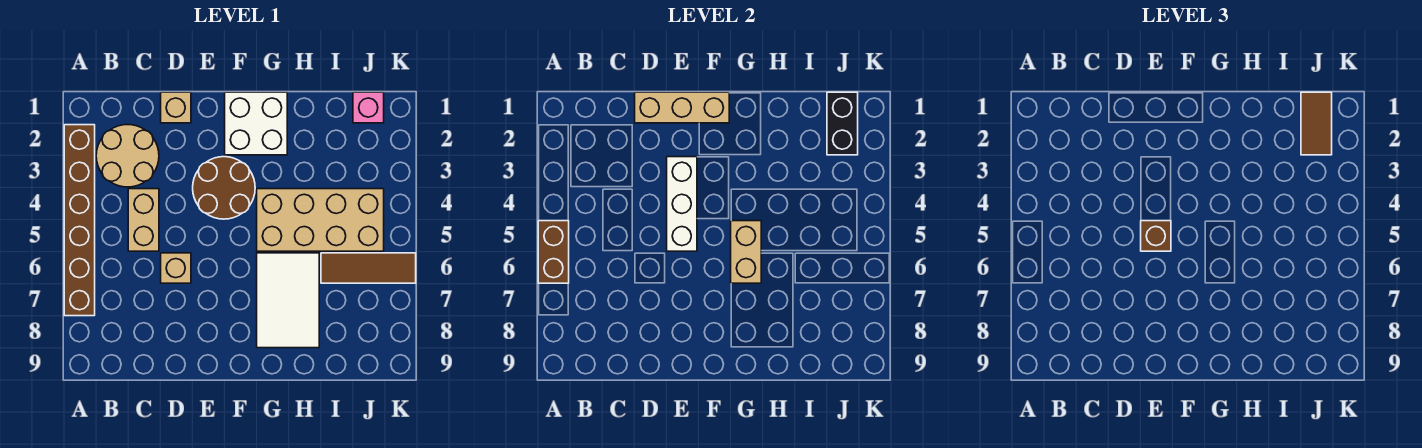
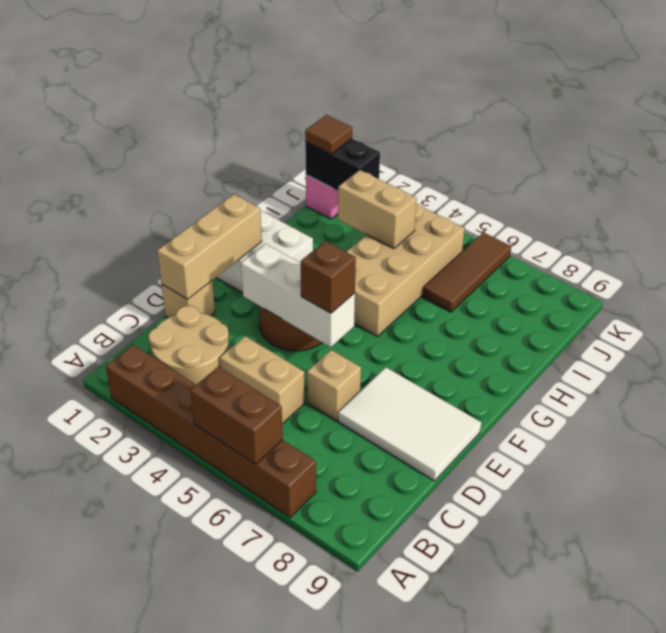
tan 1x2 brick [731,221,761,283] -> tan 1x2 brick moved to [338,170,417,249]
white 2x3 tile [257,253,319,348] -> white 2x3 tile moved to [338,367,481,481]
brown 1x2 tile [1301,92,1332,155] -> brown 1x1 tile [305,115,352,154]

